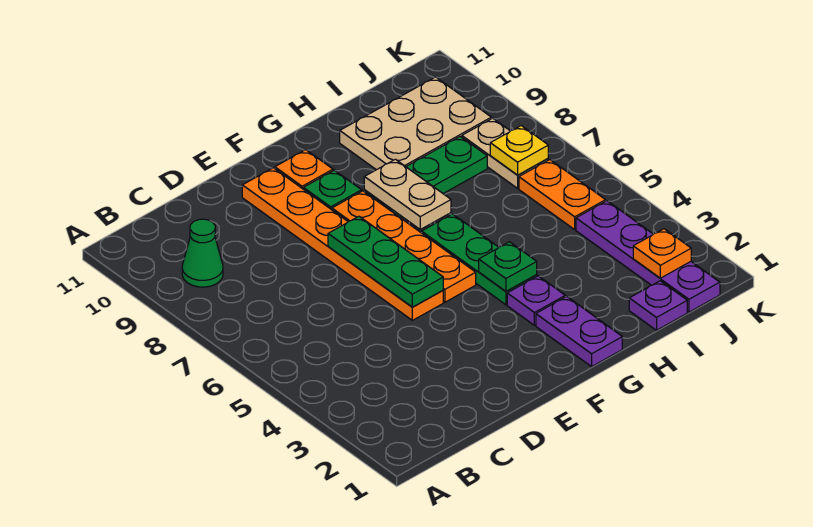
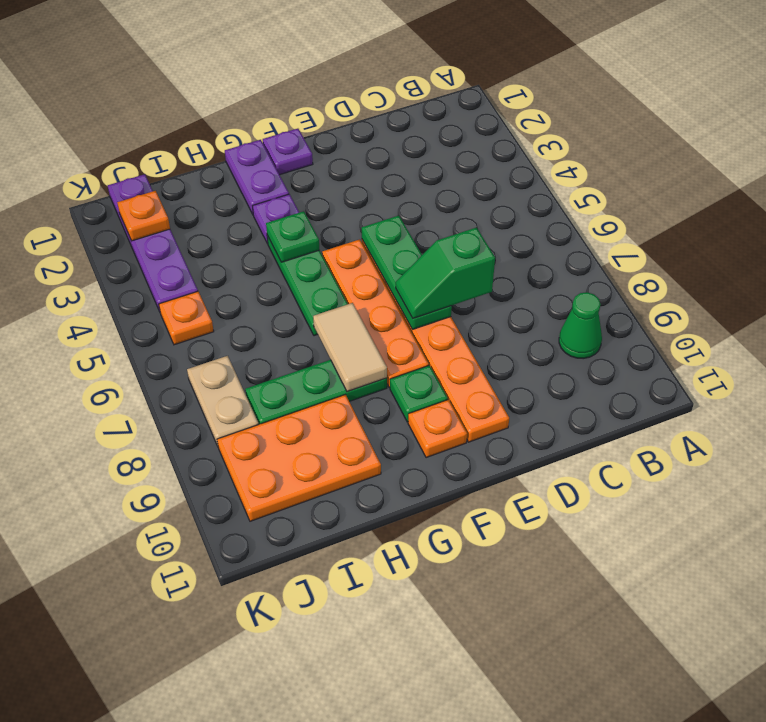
none -> green 1x2 slope [396,228,495,318]
tan 1x2 plate [364,159,451,229] -> tan 1x2 tile [313,303,387,392]
tan 2x3 plate [340,77,491,170] -> orange 2x3 plate [217,395,381,521]
purple 1x1 plate [629,281,687,330] -> purple 1x1 plate moved to [263,129,313,175]
orange 1x2 plate [519,160,606,229] -> orange 1x1 plate [159,291,214,345]
yellow 1x1 plate [490,126,548,175] -> none

